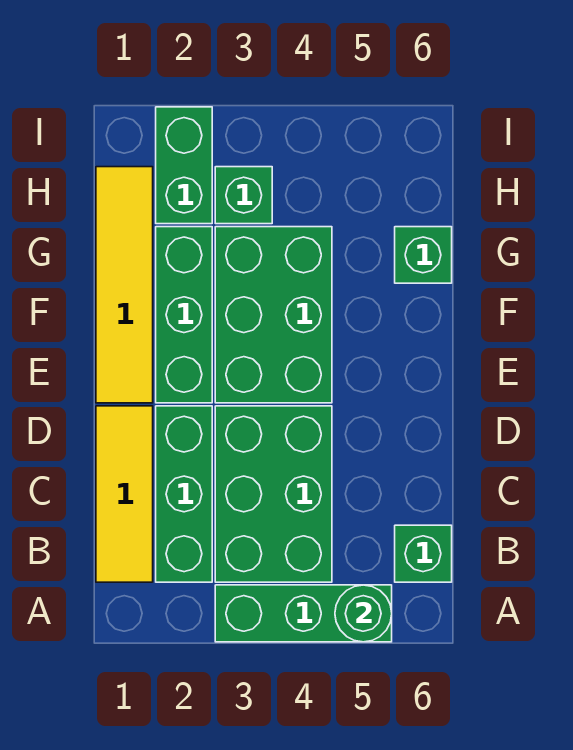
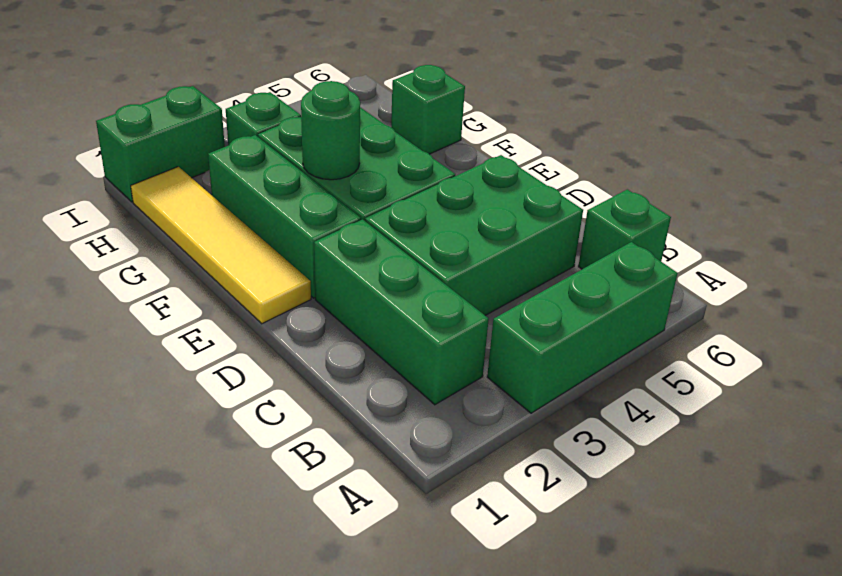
green 1x1 round brick [335,585,392,642] -> green 1x1 round brick moved to [301,81,360,180]
yellow 1x3 tile [96,406,153,582] -> none
green 2x3 brick [215,406,332,582] -> green 2x3 brick turned to [365,155,583,316]
green 1x2 brick [156,107,212,224] -> green 1x2 brick turned to [96,86,225,202]

